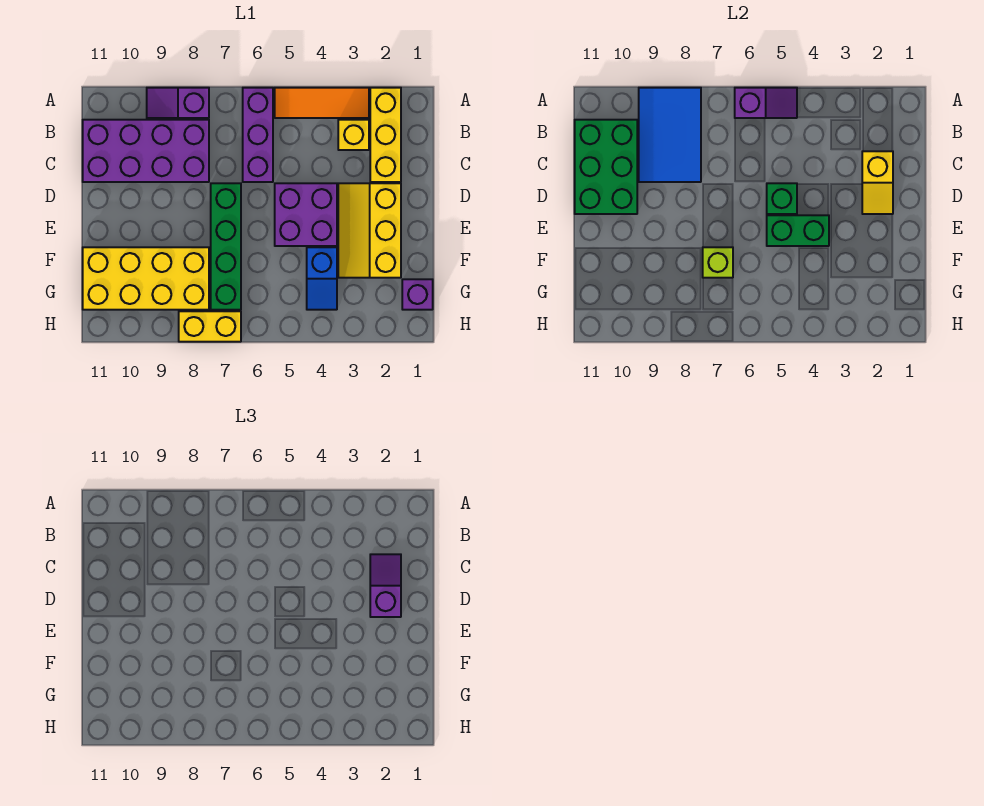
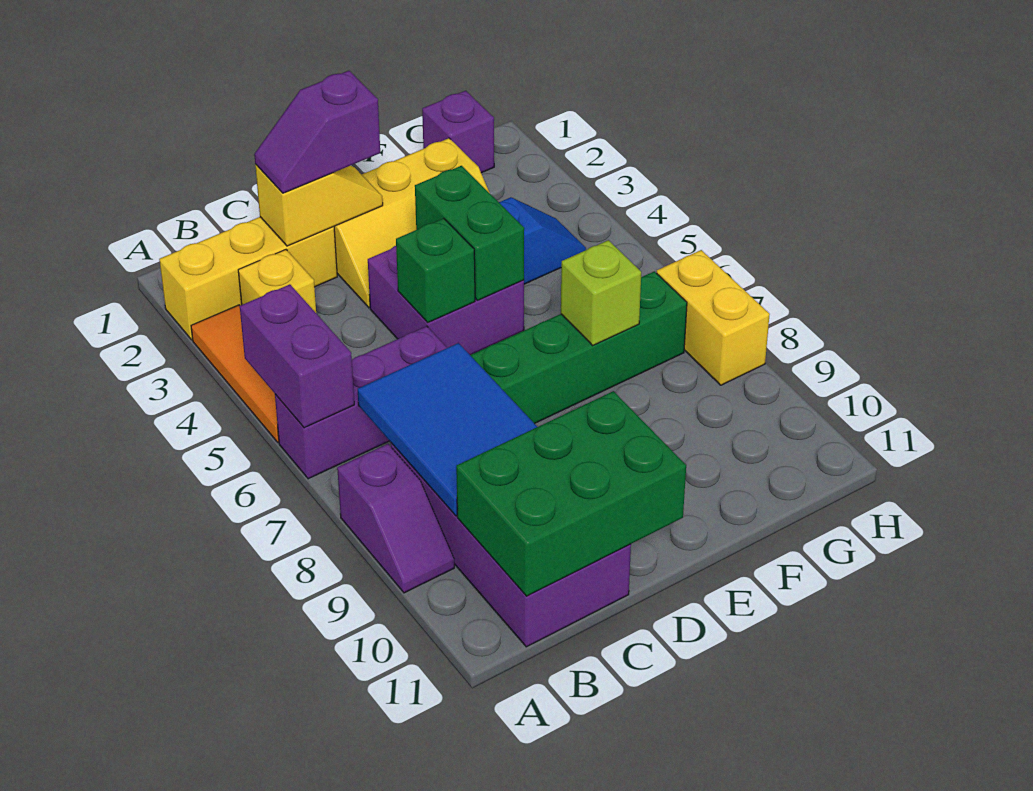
purple 1x2 slope [735,88,797,118] -> purple 1x2 brick [240,284,354,428]
blue 2x3 tile [639,88,701,182] -> blue 2x3 tile turned to [358,343,537,516]
yellow 2x4 brick [83,247,209,310] -> none

